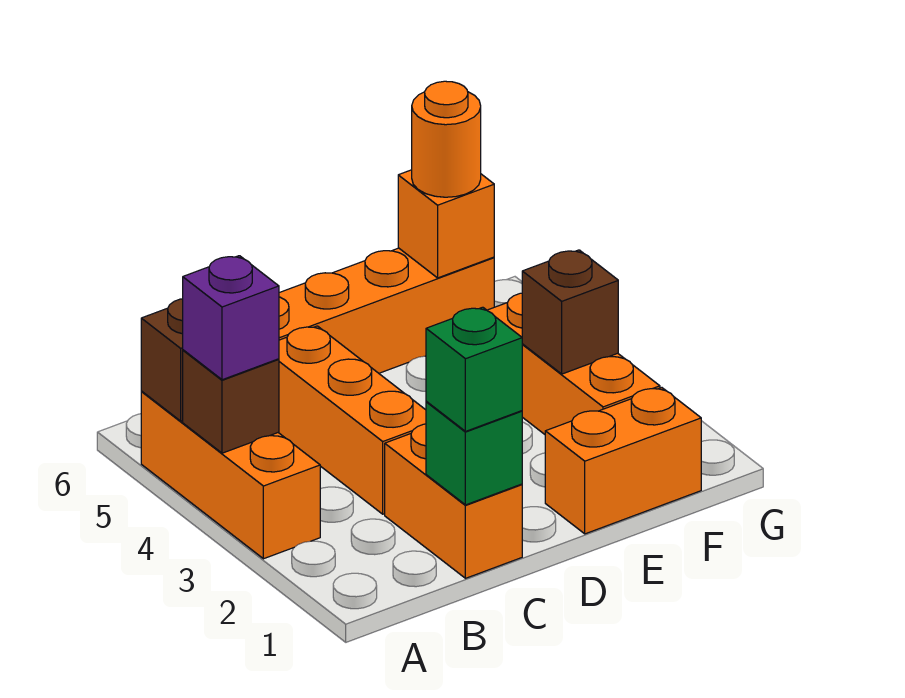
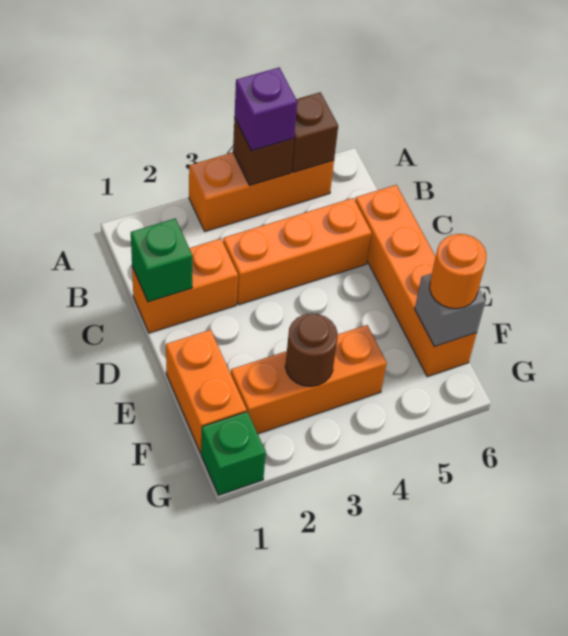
green 1x1 brick [426,307,522,431] -> green 1x1 brick moved to [201,412,266,495]
brown 1x1 brick [522,250,618,374] -> brown 1x1 round brick [285,313,338,386]
orange 1x1 brick [398,170,494,278] -> grey 1x1 brick [415,274,485,347]

